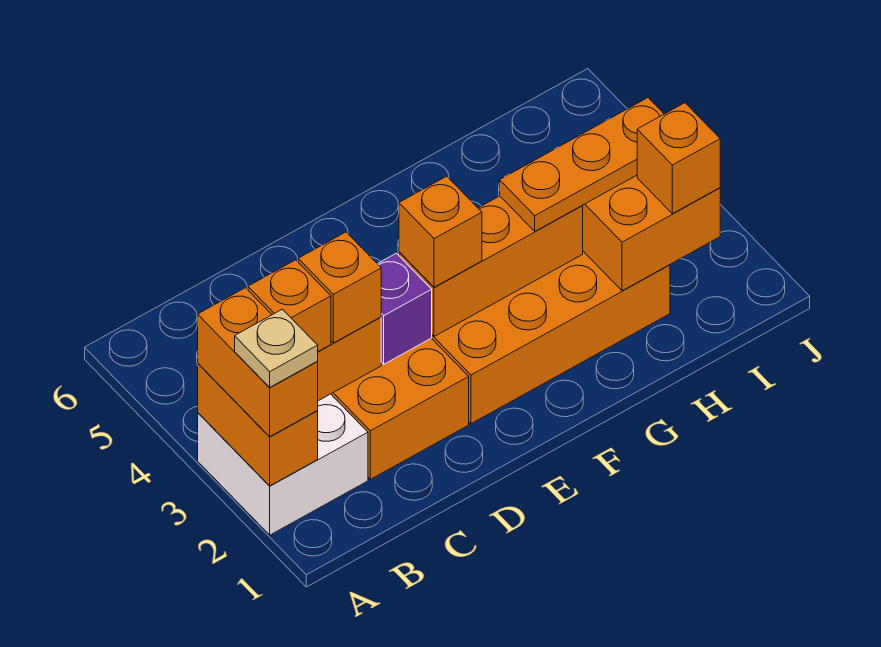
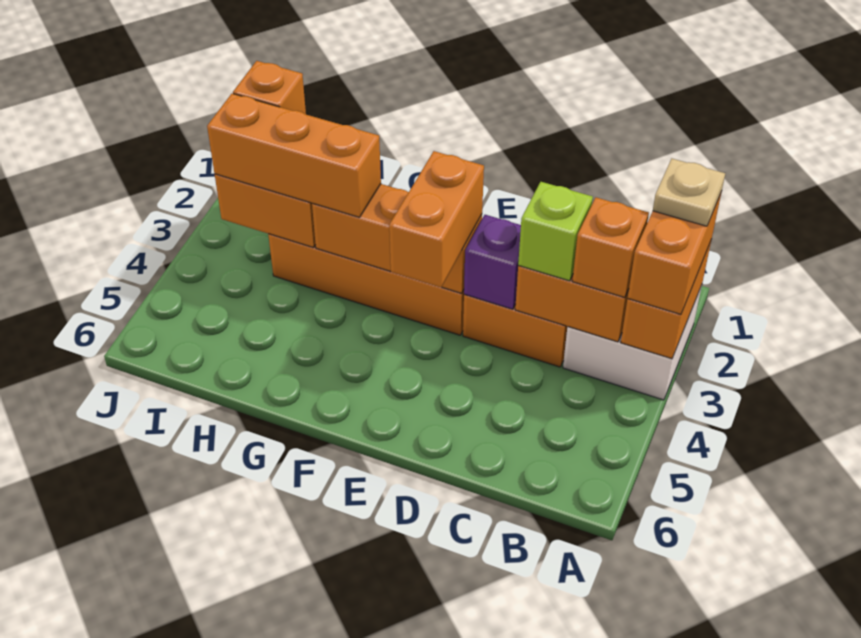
orange 1x1 brick [298,232,381,343] -> lime 1x1 brick [518,182,593,281]
orange 1x1 brick [399,176,482,287] -> orange 1x2 brick [389,151,484,287]
orange 1x3 plate [500,98,664,231] -> orange 1x3 brick [207,94,381,217]

